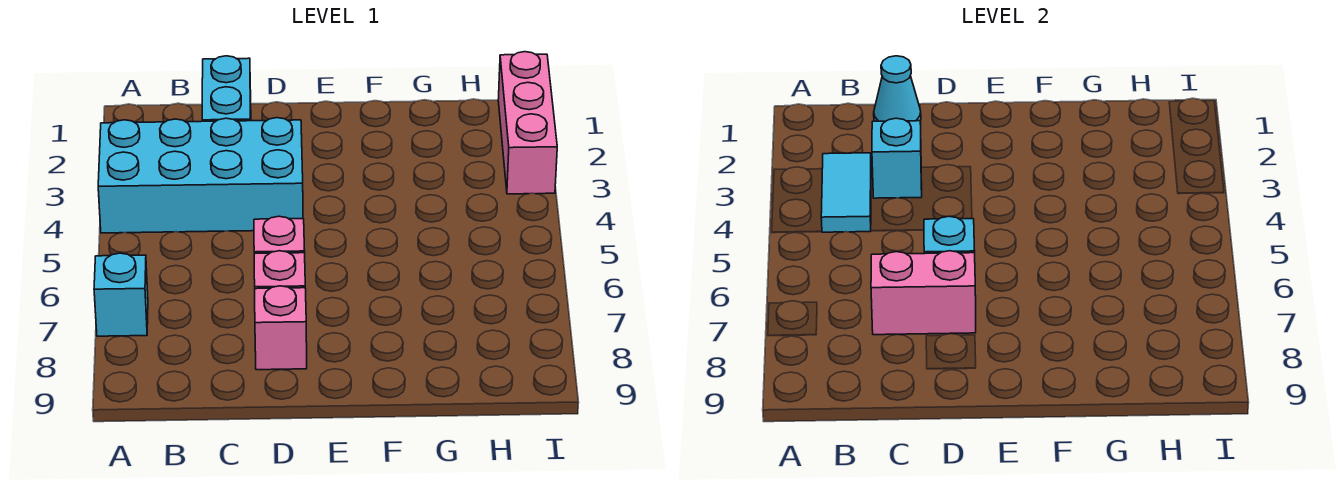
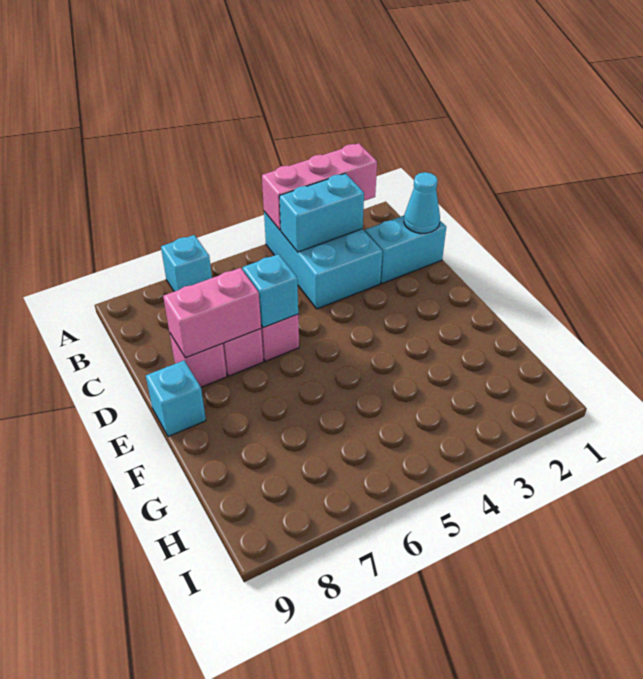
cyan 2x4 brick [98,118,303,233] -> cyan 2x3 brick [264,211,382,309]
cyan 1x2 tile [821,153,871,232] -> cyan 1x2 brick [279,173,364,252]
cyan 1x1 brick [872,118,922,198] -> cyan 1x1 brick moved to [146,361,206,437]
pink 1x2 brick [871,251,976,335] -> pink 1x2 brick turned to [163,268,261,358]
pink 1x3 brick [498,52,557,194] -> pink 1x3 brick moved to [262,143,377,230]

